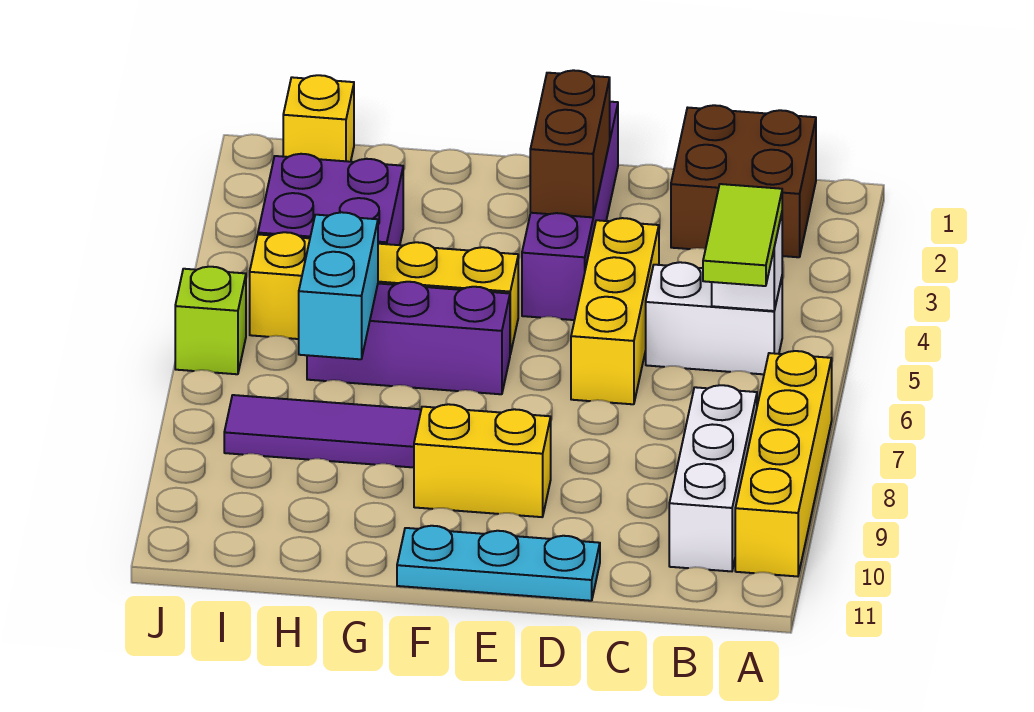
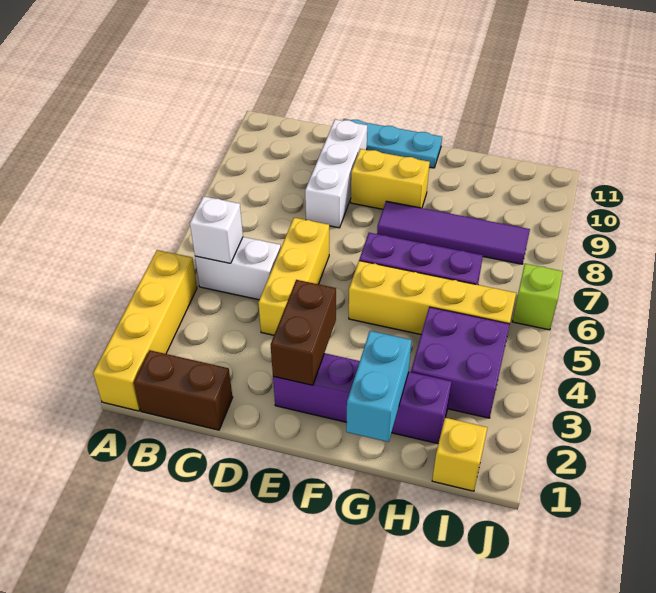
yellow 1x4 brick [735,351,832,576] -> yellow 1x4 brick moved to [93,250,197,411]
brown 2x2 brick [671,105,816,257] -> brown 1x2 brick [134,350,233,430]
lime 1x2 tile [703,184,782,286] -> none
white 1x3 brick [669,385,757,571] -> white 1x3 brick moved to [305,119,367,228]
purple 1x4 brick [522,102,618,320] -> purple 1x4 brick turned to [273,353,451,444]
cyan 1x2 brick [299,212,378,359] -> cyan 1x2 brick moved to [346,331,412,442]

